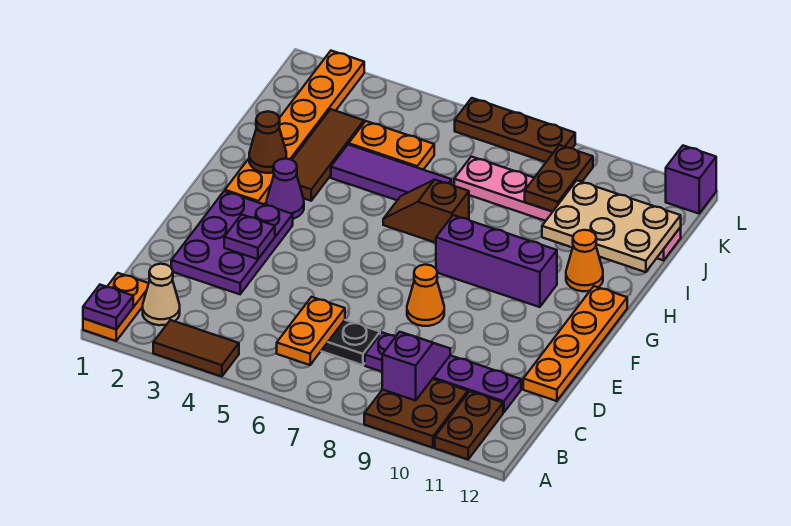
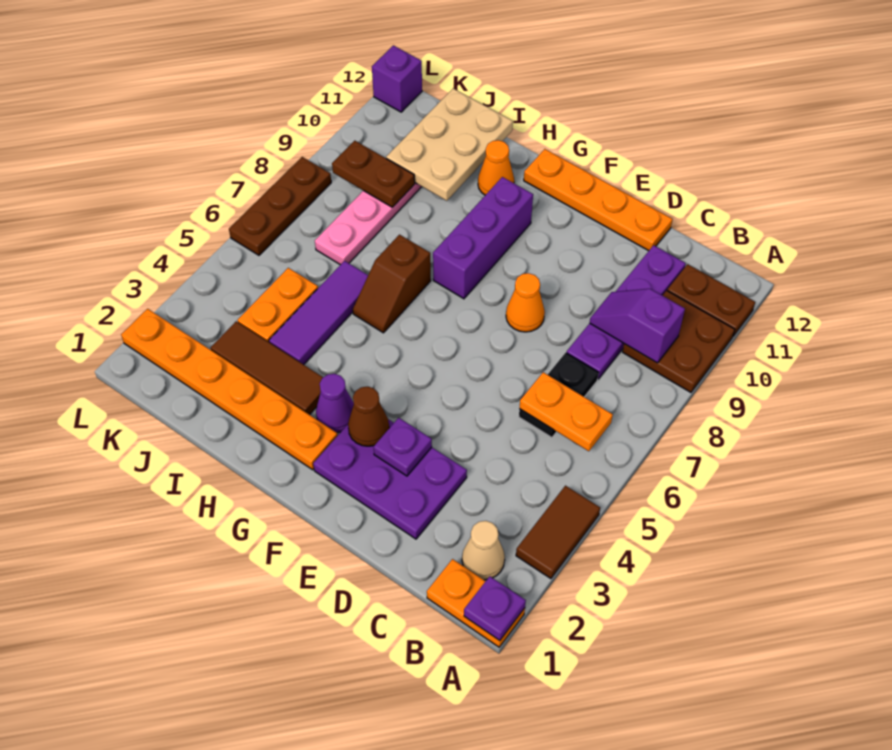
brown 1x1 cone [249,111,286,173] -> brown 1x1 cone moved to [348,387,389,446]

